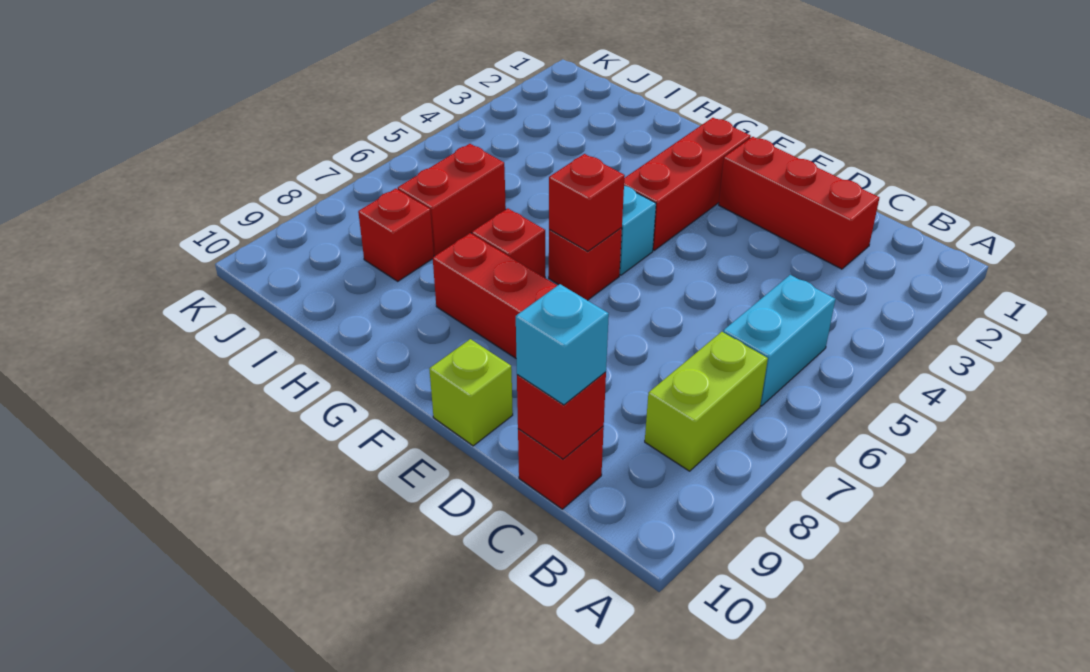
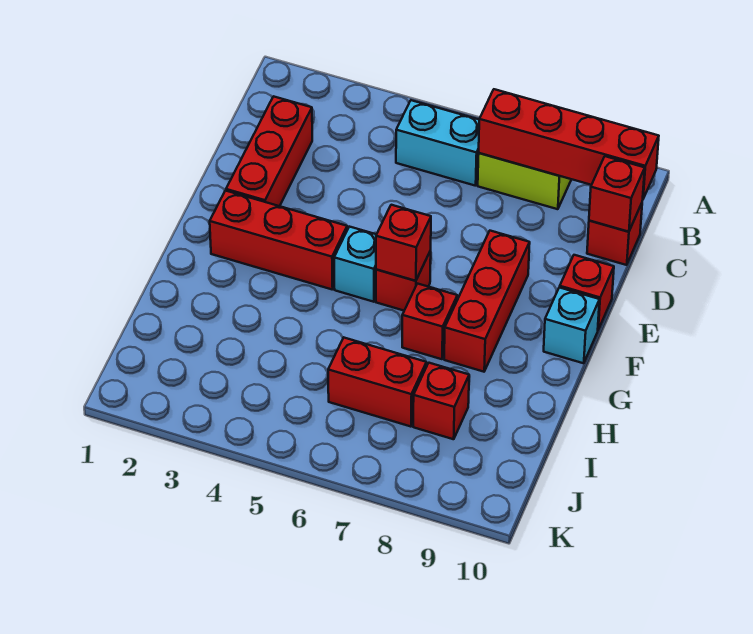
none -> red 1x4 brick [479,89,659,198]
cyan 1x1 brick [516,284,609,405] -> cyan 1x1 brick moved to [544,287,600,363]
lime 1x1 brick [429,339,513,446] -> red 1x1 brick [560,255,614,330]

